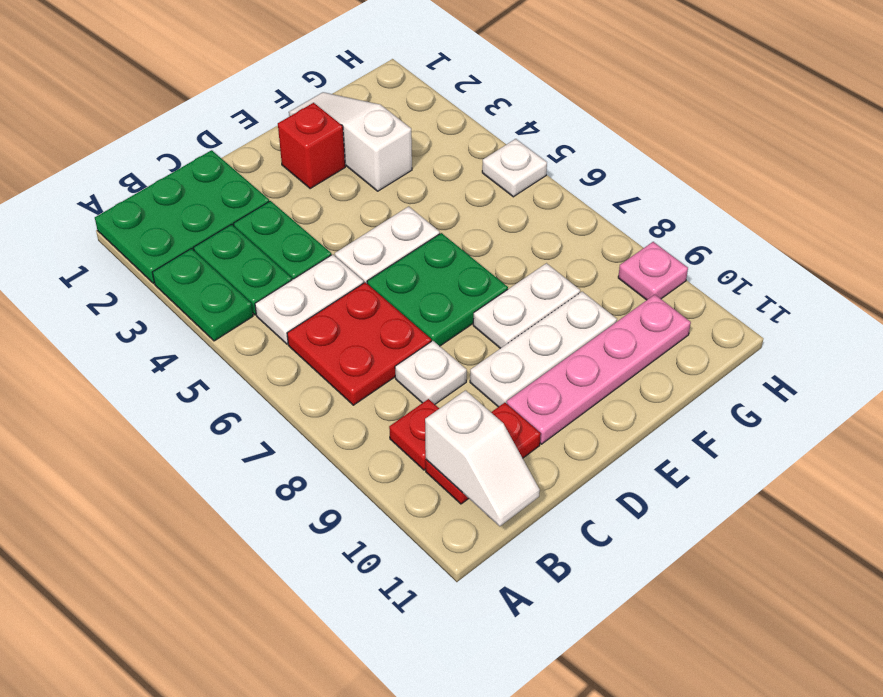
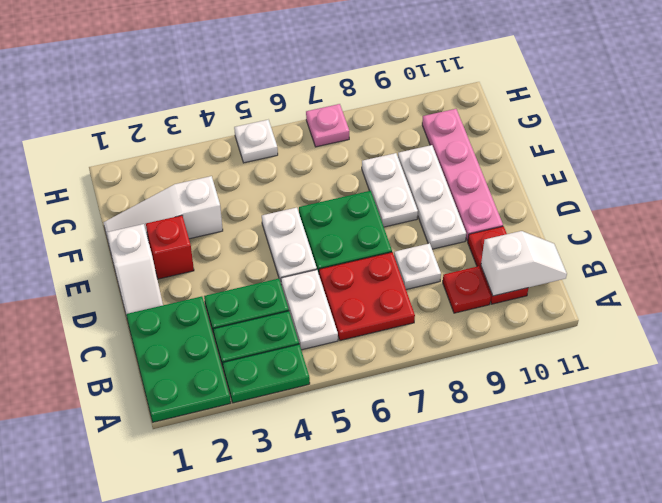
none -> white 1x2 slope [107,224,163,317]
pink 1x1 plate [618,242,688,300] -> pink 1x1 plate moved to [306,104,349,147]

